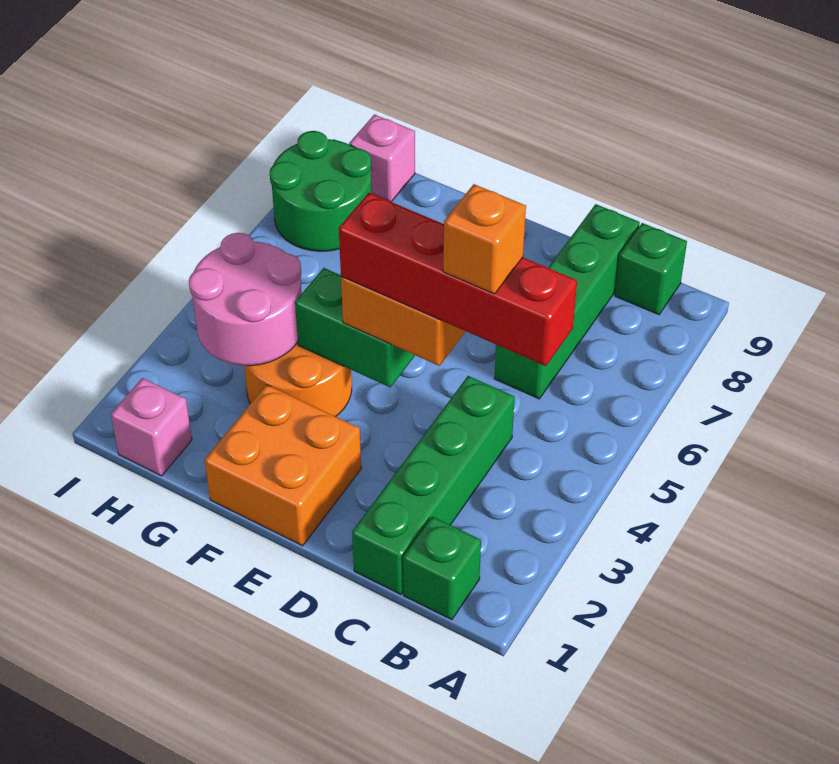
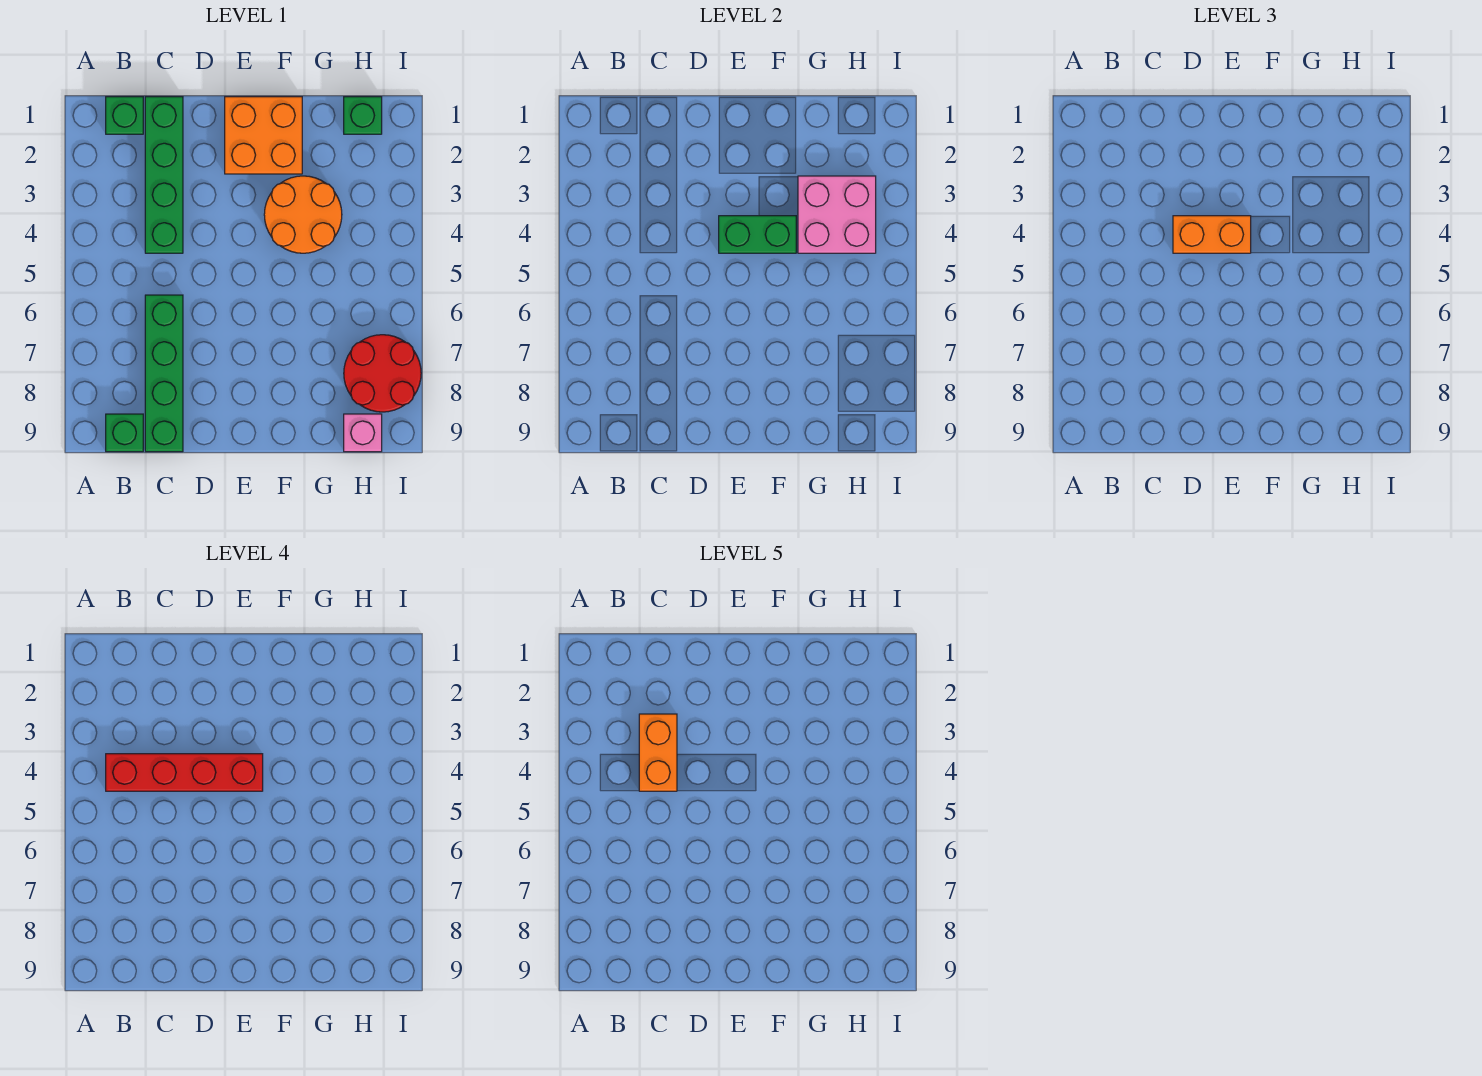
orange 1x1 brick [443,184,526,294] -> orange 1x2 brick [639,714,677,791]
pink 2x2 round brick [189,233,302,366] -> pink 2x2 brick [798,176,876,253]
pink 1x1 brick [111,378,192,476] -> green 1x1 brick [344,97,382,134]
green 2x2 round brick [270,131,371,251] -> red 2x2 round brick [344,335,421,412]

